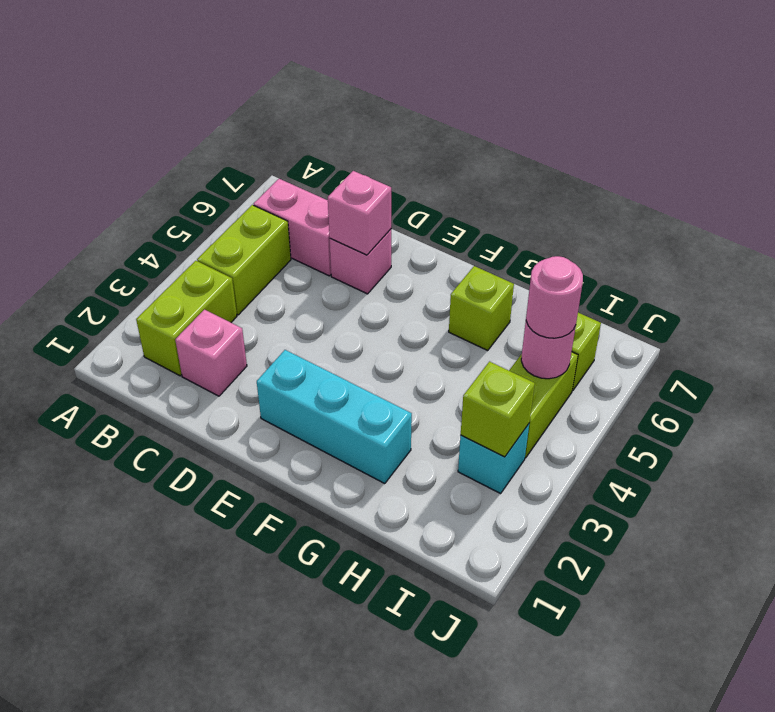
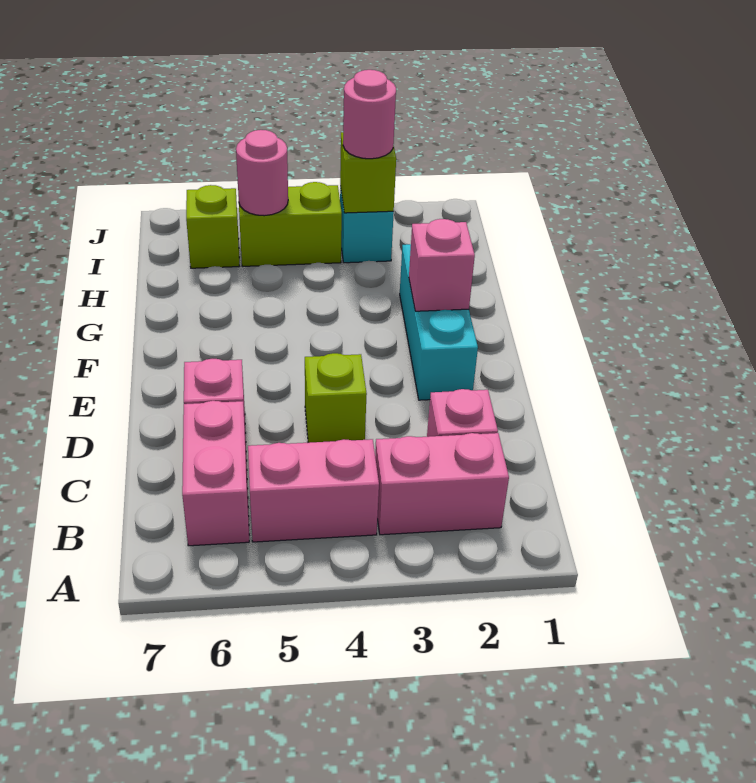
lime 1x2 brick [136,261,237,376] -> pink 1x2 brick [375,433,509,535]
lime 1x2 brick [197,205,291,315] -> pink 1x2 brick [248,439,379,542]
pink 1x1 brick [328,171,391,255] -> pink 1x1 brick moved to [409,219,475,311]
lime 1x1 brick [449,266,514,351] -> lime 1x1 brick moved to [305,353,367,443]
pink 1x1 round brick [526,256,583,338] -> pink 1x1 round brick moved to [343,70,396,159]

